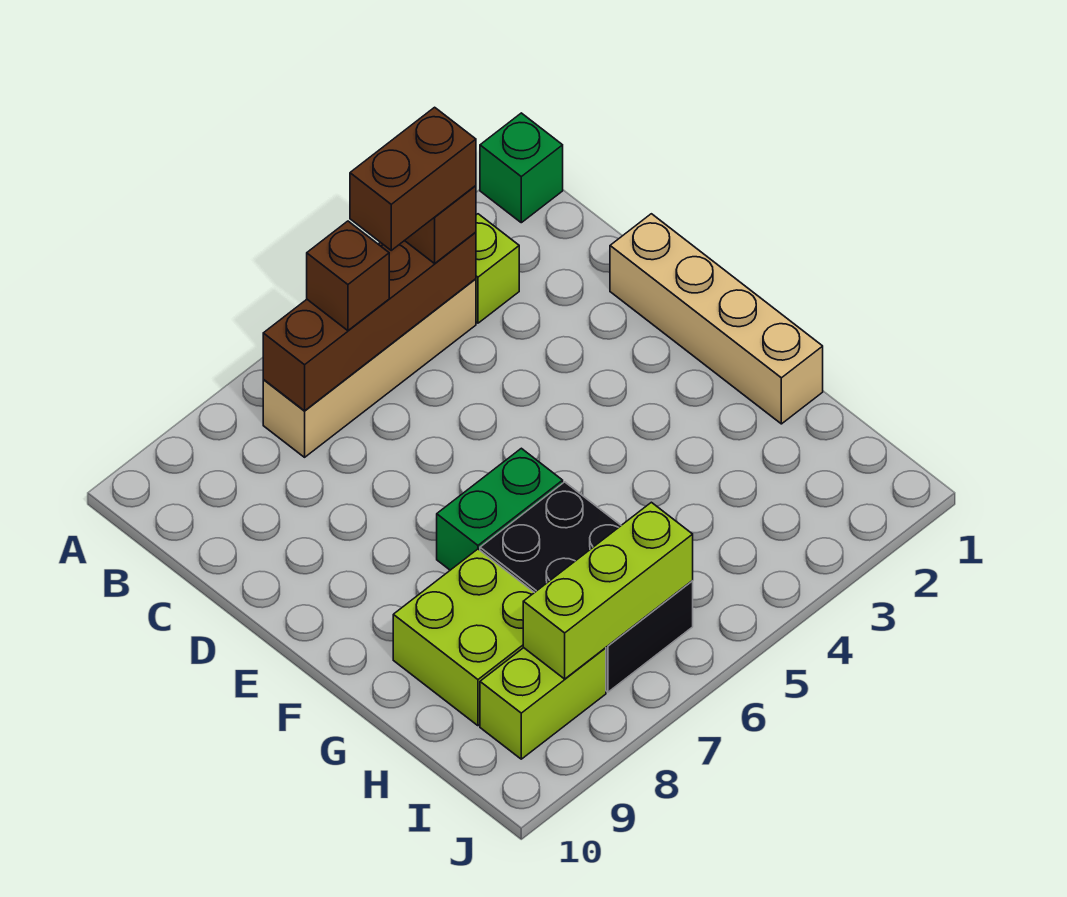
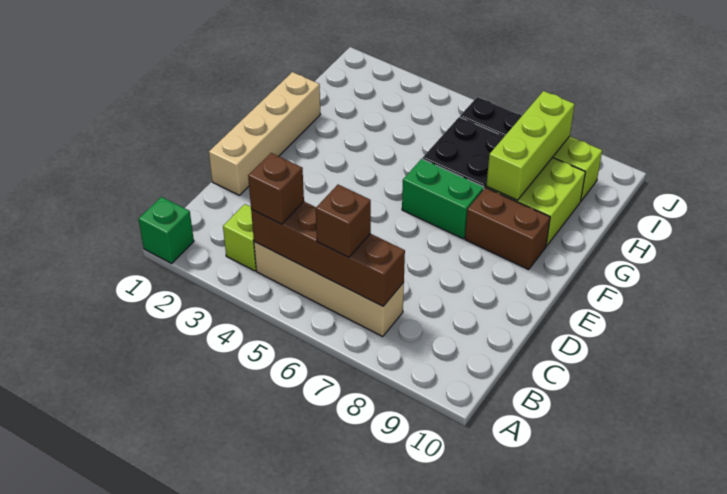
brown 1x2 brick [350,107,476,250] -> brown 1x2 brick moved to [465,188,550,270]
lime 1x3 brick [523,502,693,679] -> lime 1x3 brick turned to [486,91,575,200]

